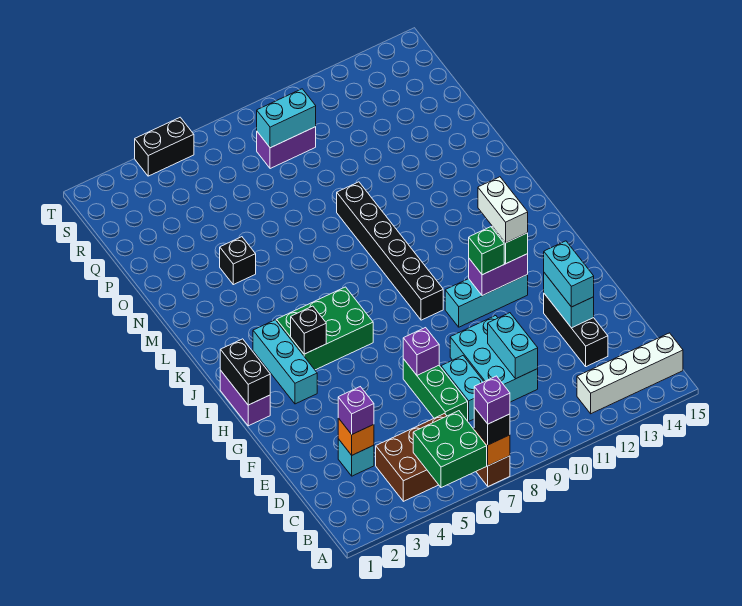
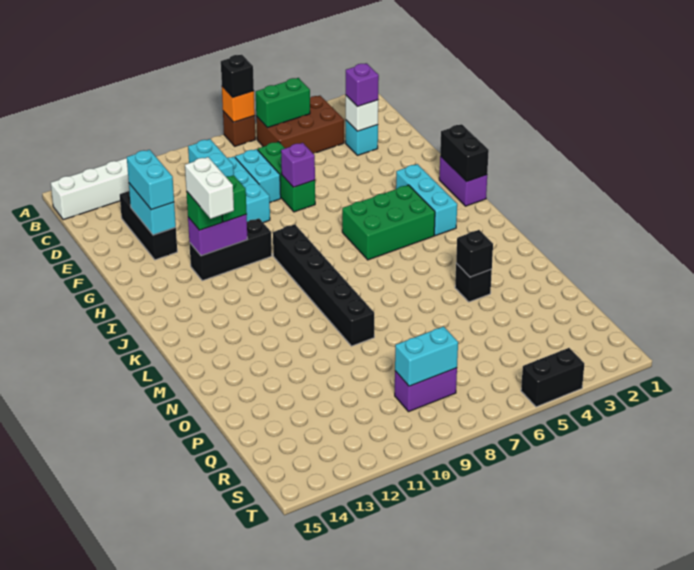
green 2x2 brick [413,411,487,488] -> green 1x2 brick [256,78,310,128]
purple 1x1 brick [474,376,510,424] -> none
orange 1x1 brick [338,418,374,455] -> white 1x1 brick [346,96,378,131]
cyan 1x3 brick [445,275,528,327] -> black 1x3 brick [189,218,272,281]
black 1x1 brick [291,306,326,354] -> black 1x1 brick moved to [456,230,493,277]

